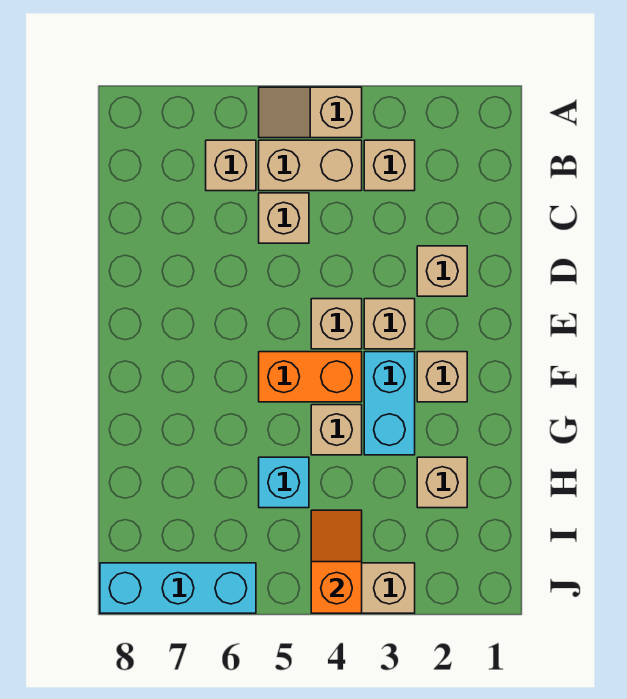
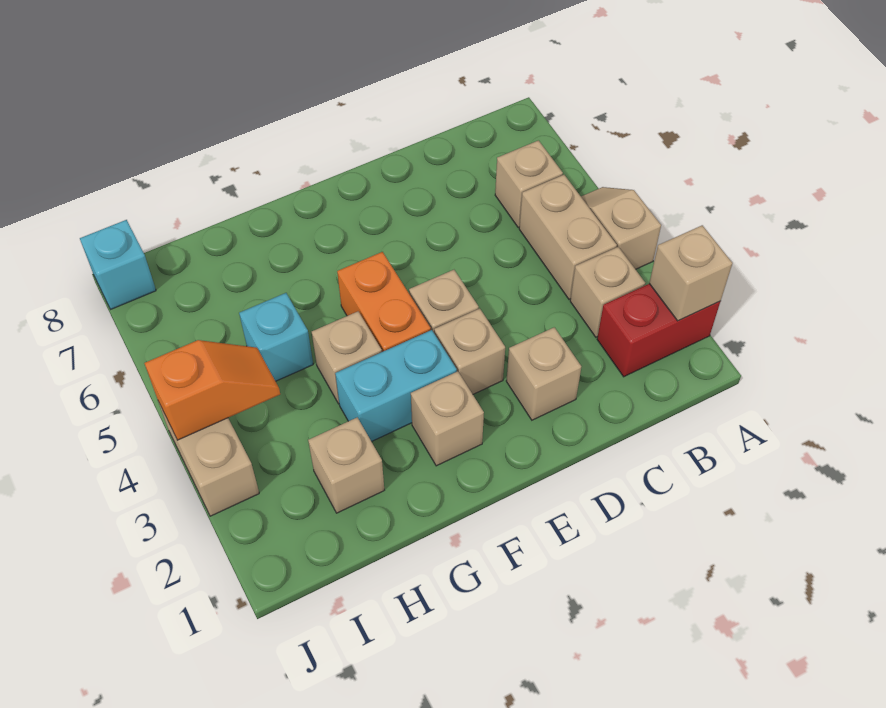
none -> red 1x2 brick [597,284,720,377]
tan 1x1 brick [259,193,309,243] -> tan 1x1 brick moved to [649,225,732,321]
cyan 1x3 brick [100,563,256,613] -> cyan 1x1 brick [80,220,156,309]

